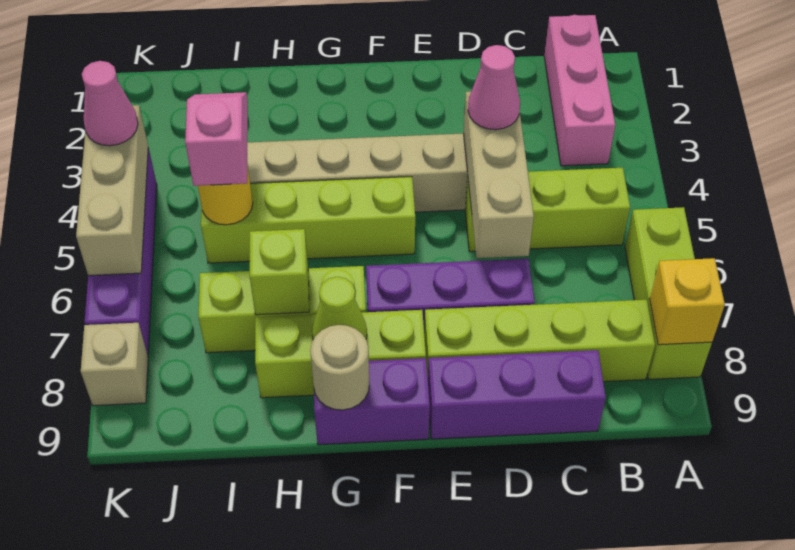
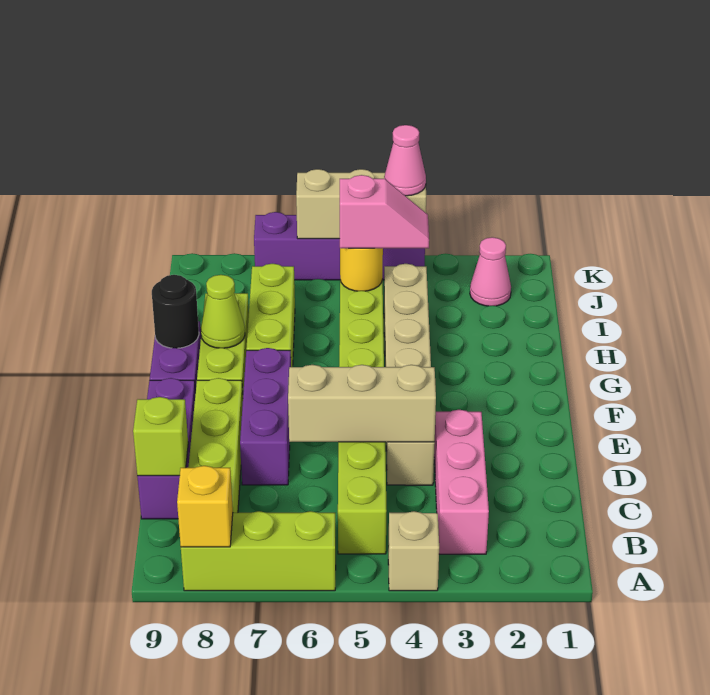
pink 1x3 brick [544,15,615,166] -> pink 1x3 brick turned to [434,410,489,554]
pink 1x1 cone [468,45,520,130] -> pink 1x1 cone moved to [470,237,511,306]
tan 1x1 round brick [310,325,369,410] -> black 1x1 round brick [152,275,199,348]
lime 1x1 brick [250,229,309,315] -> lime 1x1 brick moved to [133,397,188,476]
tan 1x1 brick [81,323,148,406] -> tan 1x1 brick moved to [388,511,439,591]

